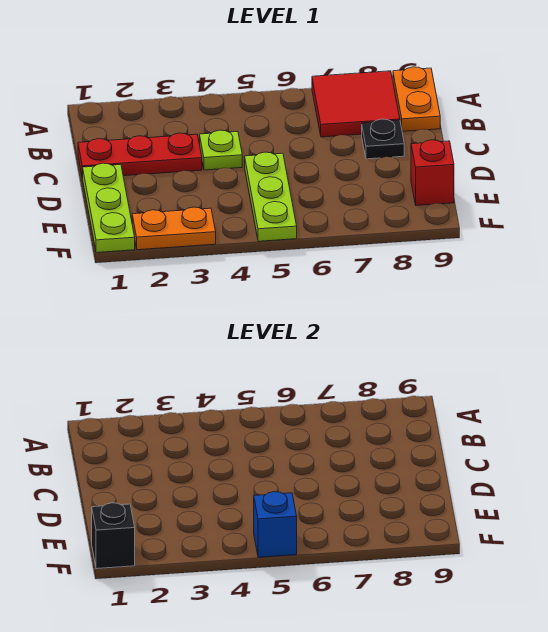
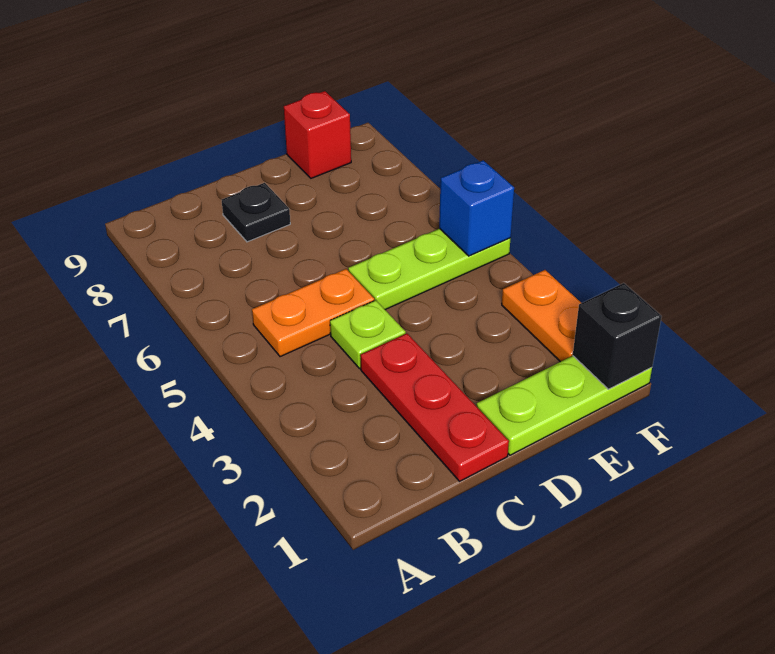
red 2x2 tile [312,71,400,137] -> none
orange 1x2 plate [393,67,440,131] -> orange 1x2 plate moved to [252,269,374,357]

